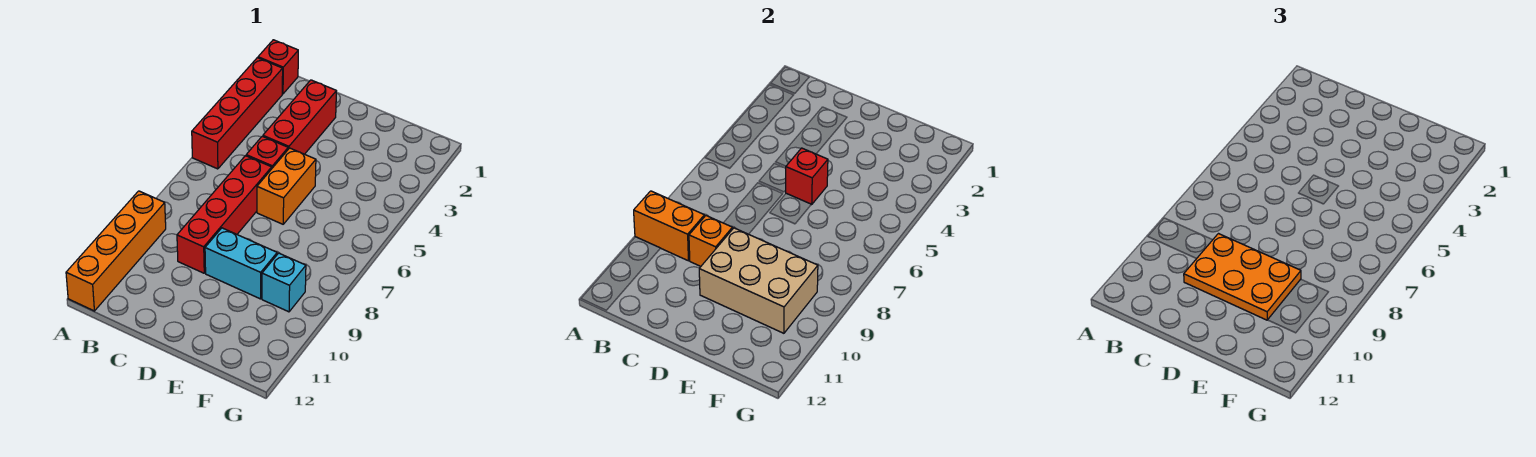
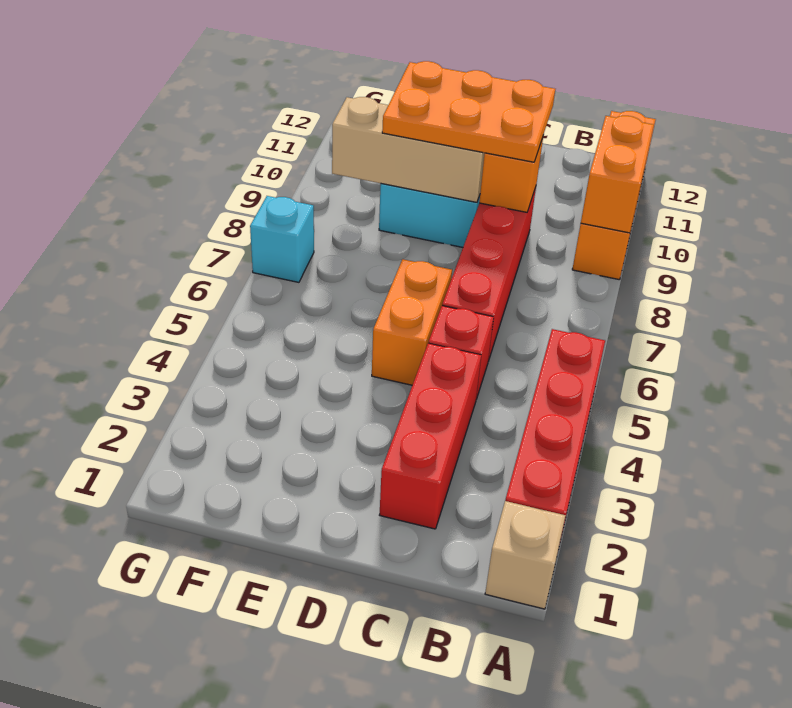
red 1x1 brick [258,40,298,94] -> tan 1x1 brick [485,501,566,609]
orange 1x2 brick [634,191,705,261] -> orange 1x2 brick turned to [581,116,654,233]
red 1x1 brick [785,148,828,205] -> none
tan 2x3 brick [699,228,818,333] -> tan 1x3 brick [332,97,485,202]
cyan 1x1 brick [262,253,306,312] -> cyan 1x1 brick moved to [250,196,314,282]

